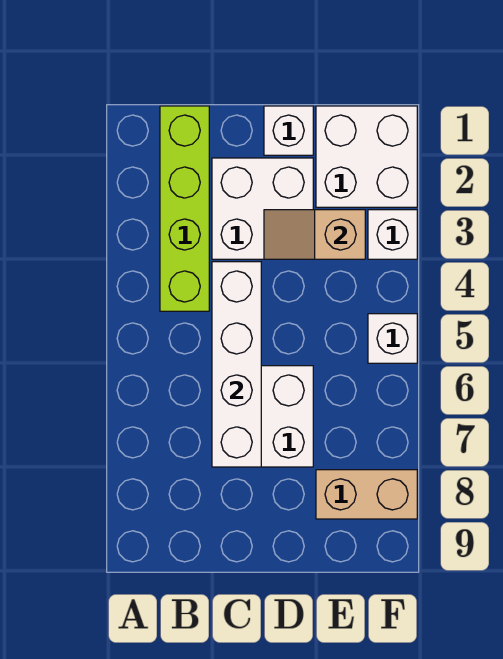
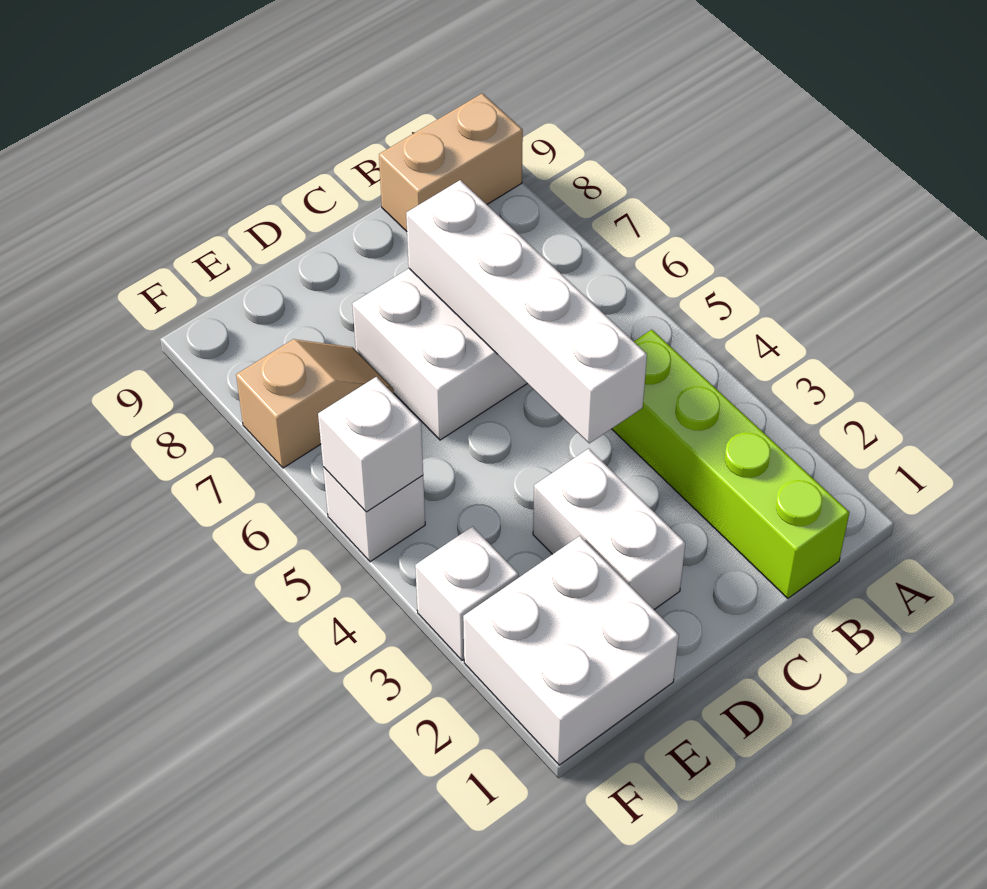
white 2x2 brick [212,158,313,259] -> white 1x2 brick [533,449,685,609]
white 1x1 brick [264,106,313,155] -> white 1x1 brick moved to [318,377,423,512]
tan 1x2 slope [264,210,365,259] -> tan 1x2 slope moved to [236,339,394,468]
tan 1x2 brick [316,470,417,519] -> tan 1x2 brick moved to [379,93,523,231]

